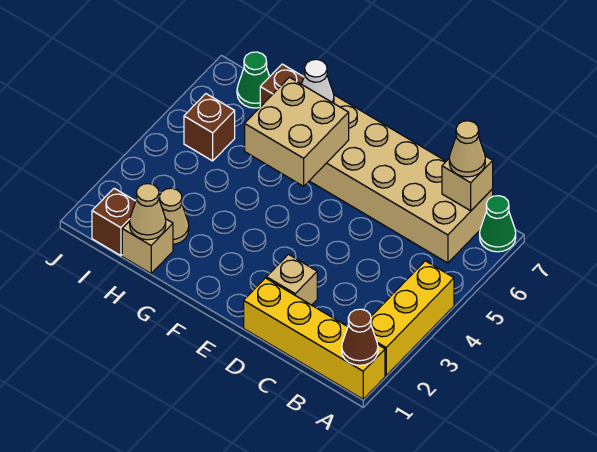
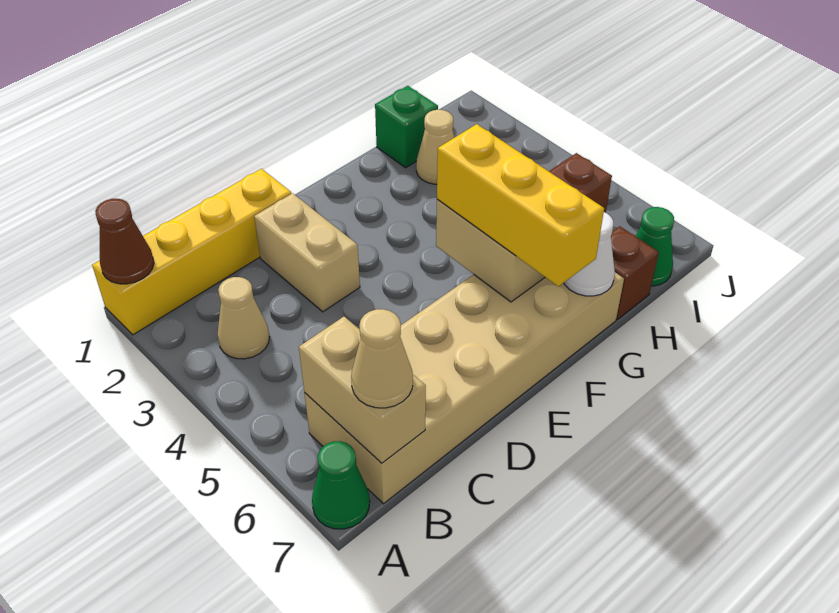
yellow 1x3 brick [371,261,454,375] -> yellow 1x3 brick moved to [437,124,604,286]
tan 1x1 brick [442,156,493,211] -> tan 1x2 brick [299,317,426,463]
tan 1x1 brick [267,254,317,305] -> tan 1x2 brick [254,193,360,312]
tan 1x1 brick [122,219,173,274] -> green 1x1 brick [375,86,438,168]
tan 1x1 cone [130,184,166,240] -> tan 1x1 cone moved to [217,277,269,359]
brown 1x1 brick [92,188,136,256] -> none

